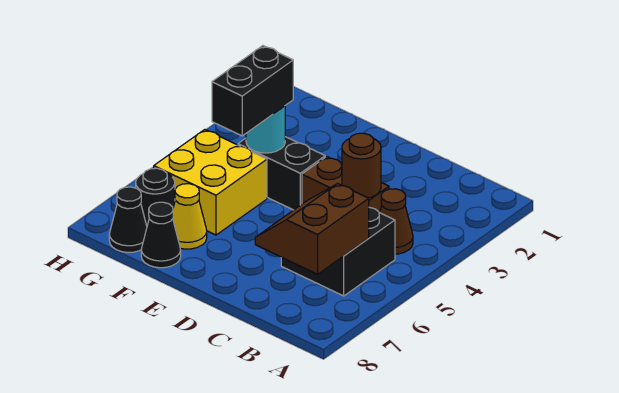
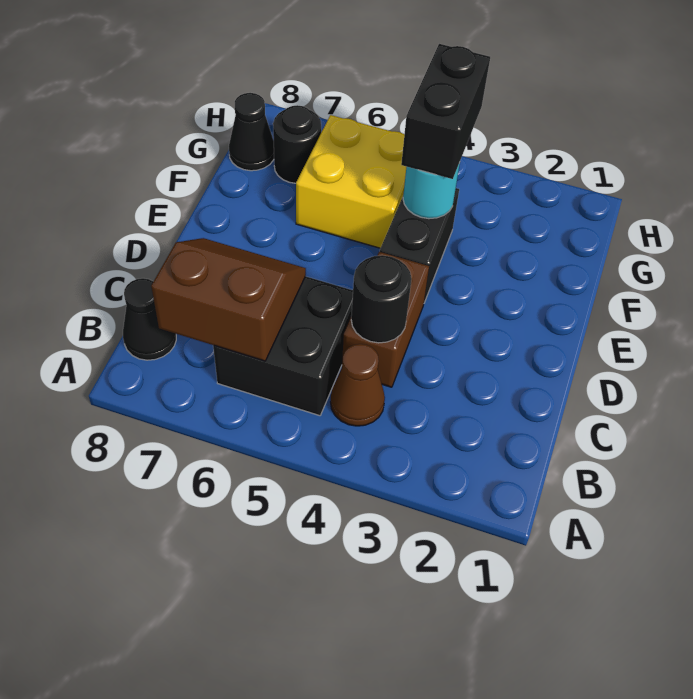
brown 1x1 round brick [342,133,381,198] -> black 1x1 round brick [351,255,412,343]
black 1x2 brick [212,46,293,136] -> black 1x2 brick turned to [401,44,490,179]
yellow 1x1 cone [173,184,207,249] -> none
black 1x1 cone [141,202,181,268] -> black 1x1 cone moved to [123,278,176,360]

